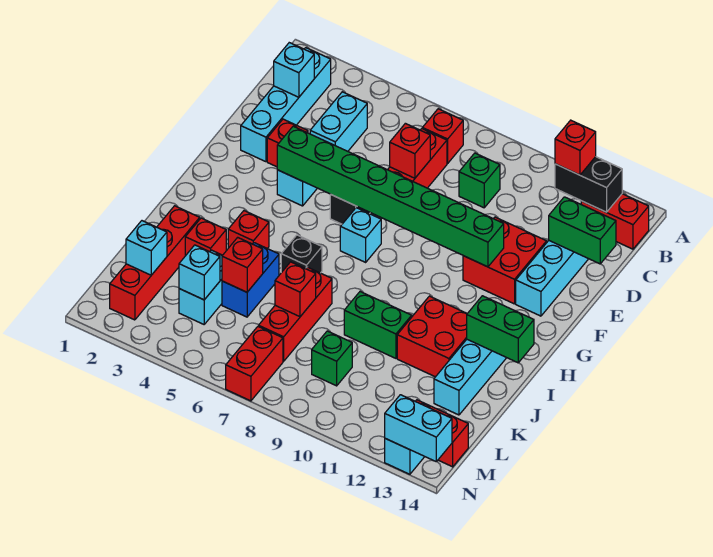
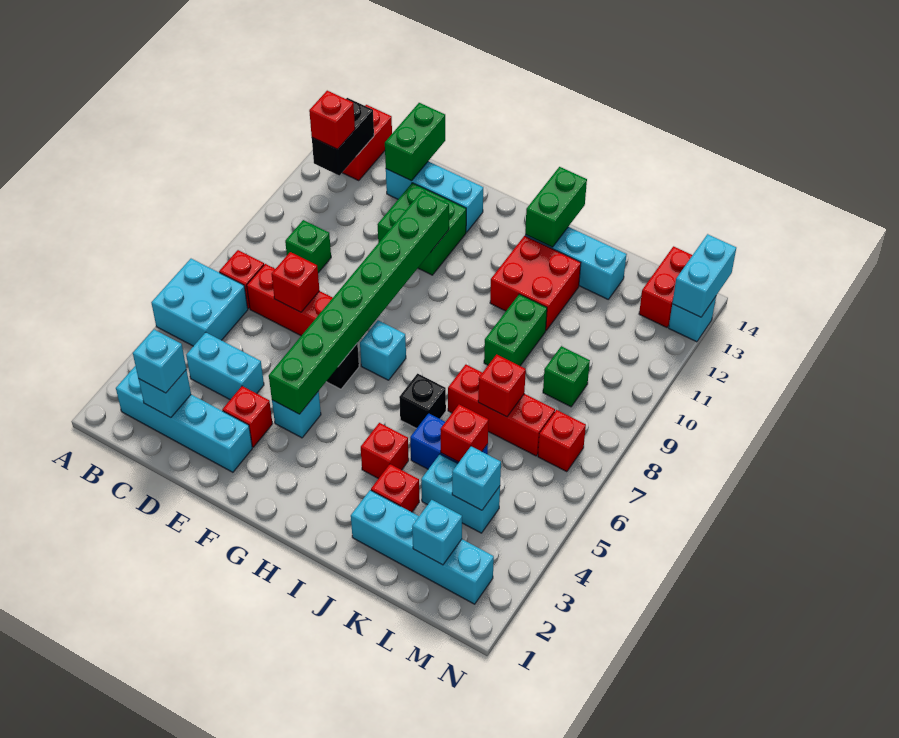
none -> cyan 2x2 brick [151,259,248,346]
none -> cyan 1x1 brick [133,330,186,393]
red 2x2 brick [463,217,547,304] -> green 2x2 brick [377,183,466,275]
red 1x4 brick [110,206,200,320] -> cyan 1x4 brick [351,490,494,604]
red 1x2 brick [226,326,283,401] -> red 1x1 brick [538,410,586,472]

